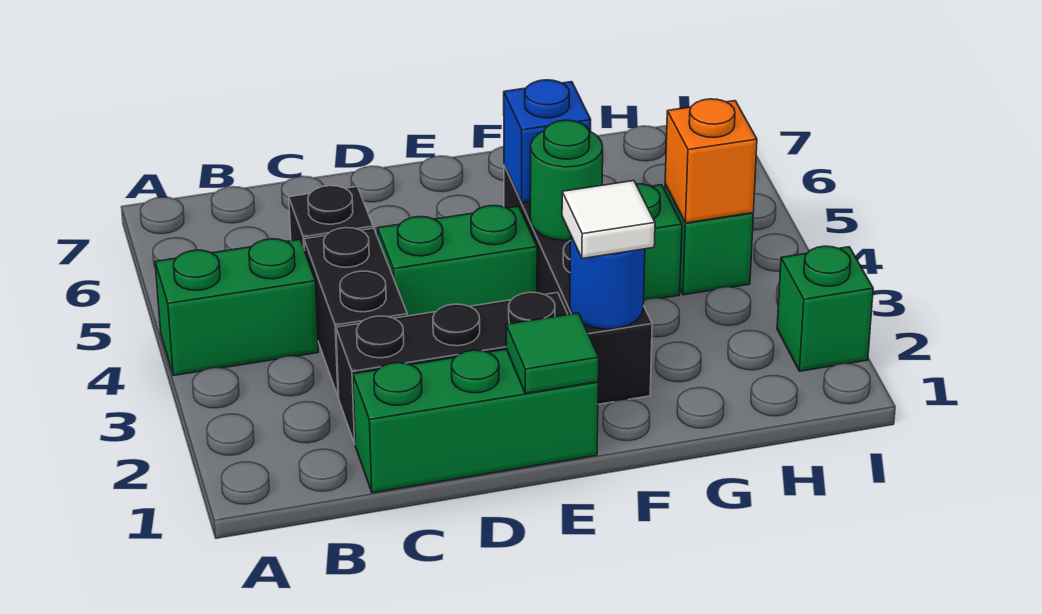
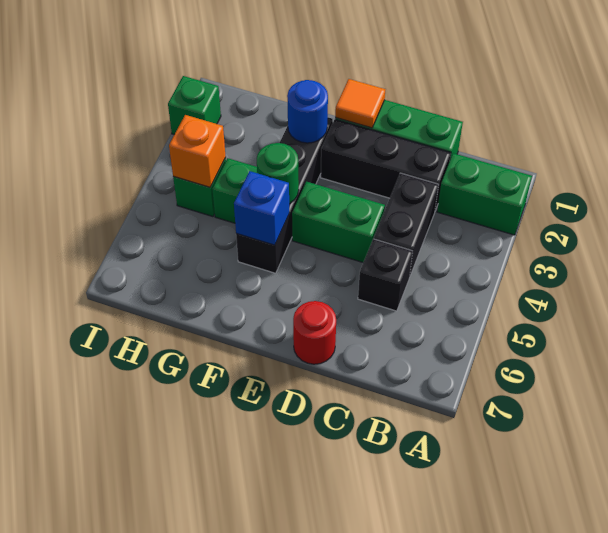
green 1x2 brick [155,239,318,375] -> green 1x2 brick moved to [437,153,532,235]
none -> red 1x1 round brick [293,301,336,364]
green 1x1 tile [506,313,599,393] -> orange 1x1 tile [335,79,385,128]
white 1x1 tile [562,181,655,259] -> none

